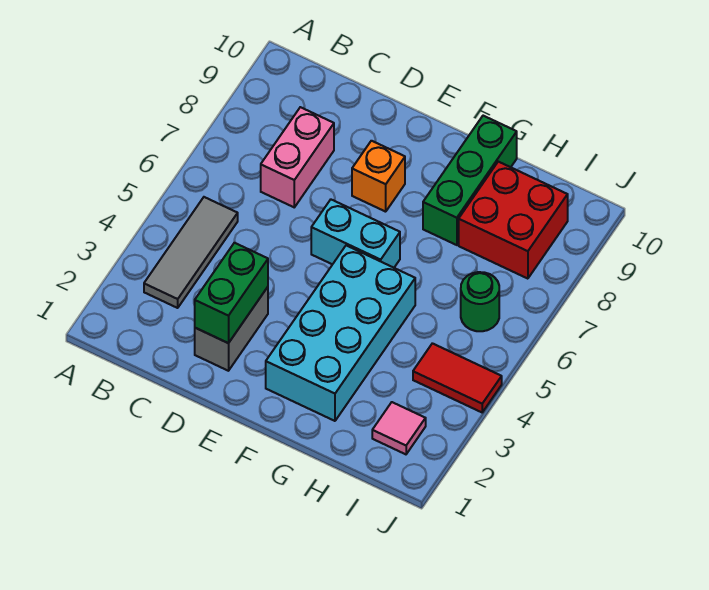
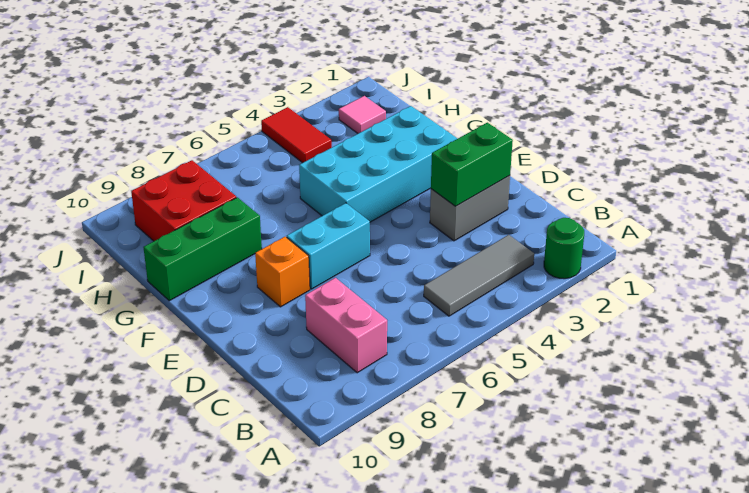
pink 1x2 brick [261,107,334,207] -> pink 1x2 brick turned to [305,278,387,373]
cyan 1x2 brick [311,200,400,268] -> cyan 1x2 brick turned to [287,203,370,289]
green 1x1 round brick [461,272,499,331] -> green 1x1 round brick moved to [544,218,584,279]

